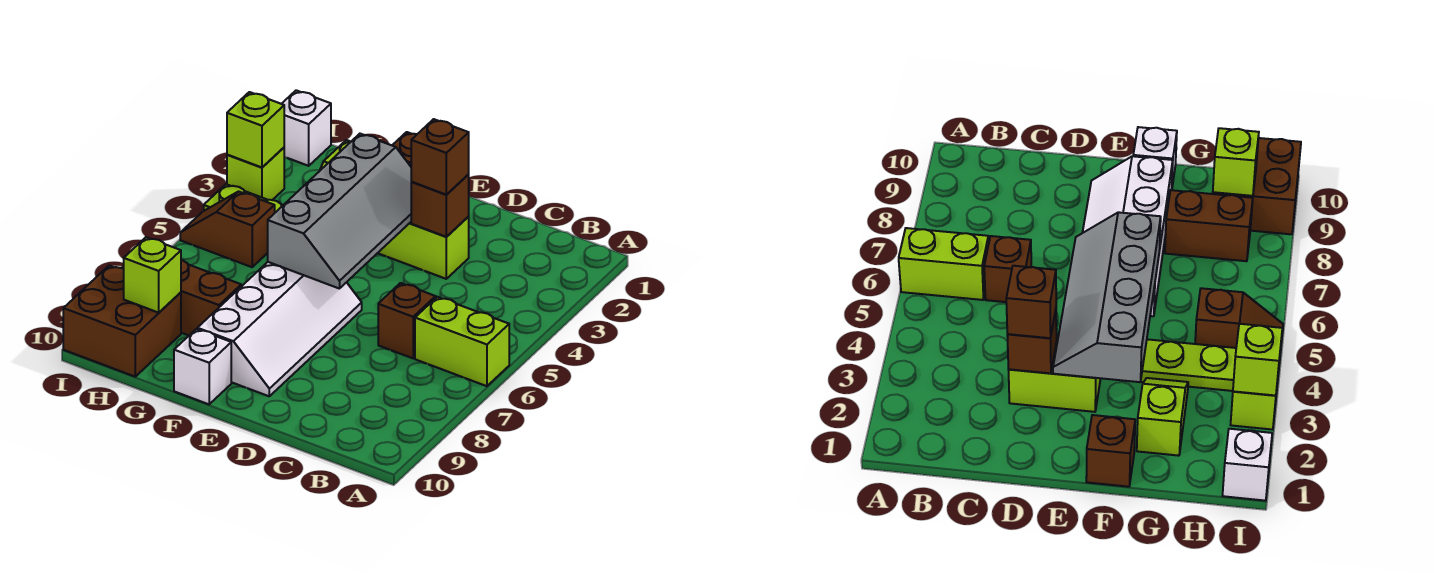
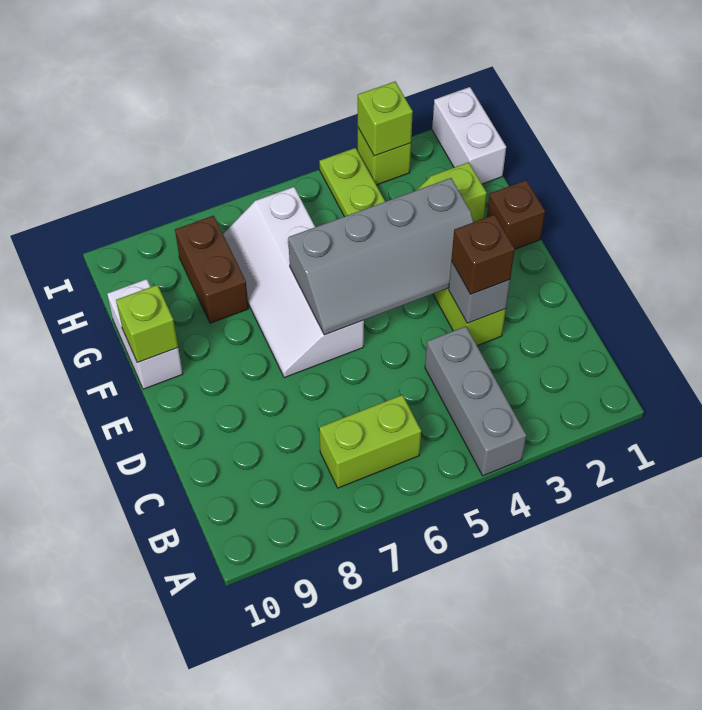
none -> grey 1x3 brick [425,326,526,476]
lime 1x2 brick [415,297,509,386] -> lime 1x2 brick turned to [319,395,421,488]
brown 1x1 brick [378,283,436,358] -> none
brown 1x1 brick [411,175,469,237] -> grey 1x1 brick [449,261,510,323]
white 2x4 slope [197,262,362,396] -> white 2x4 slope turned to [223,187,364,378]
white 1x1 brick [174,329,231,404] -> white 1x2 brick [107,279,183,389]
brown 1x2 slope [180,191,275,267] -> none
brown 2x2 brick [63,265,181,376] -> none
lime 1x1 brick [124,237,181,313] -> lime 1x1 brick moved to [116,285,178,363]
white 1x1 brick [282,90,331,166] -> white 1x2 brick [432,87,506,184]

